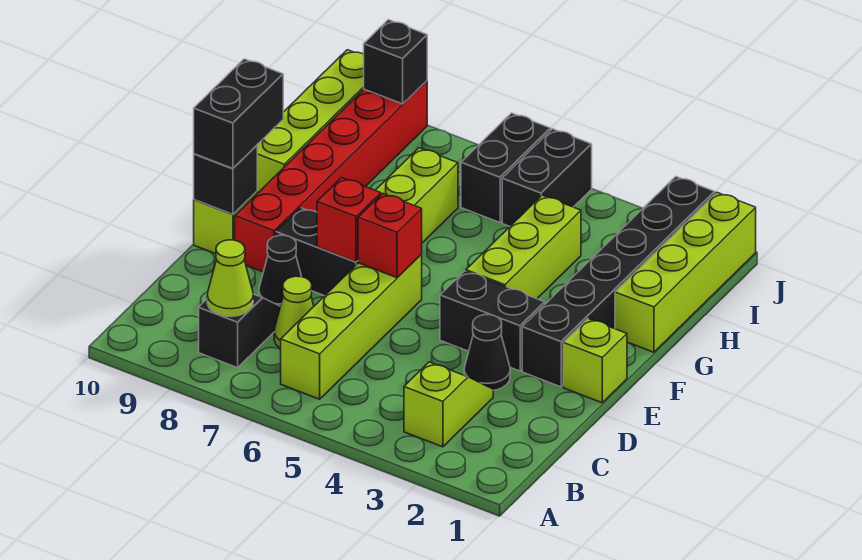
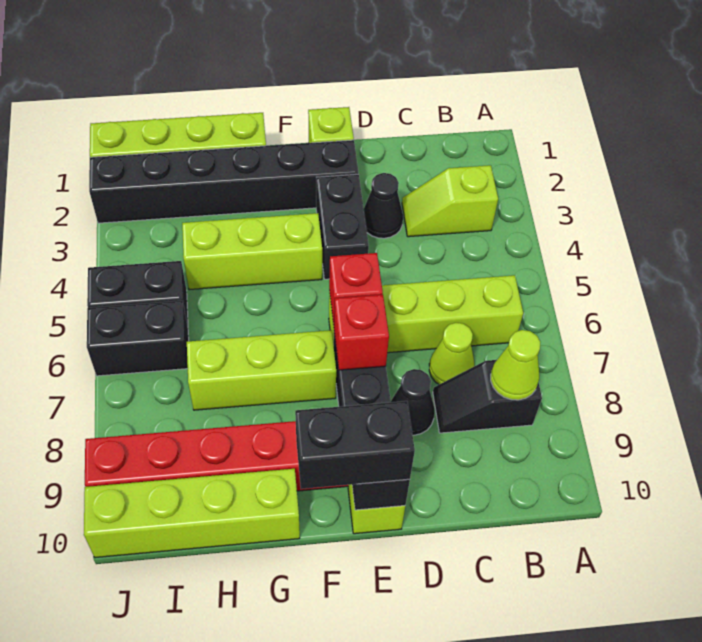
black 1x1 brick [364,20,427,104] -> none

